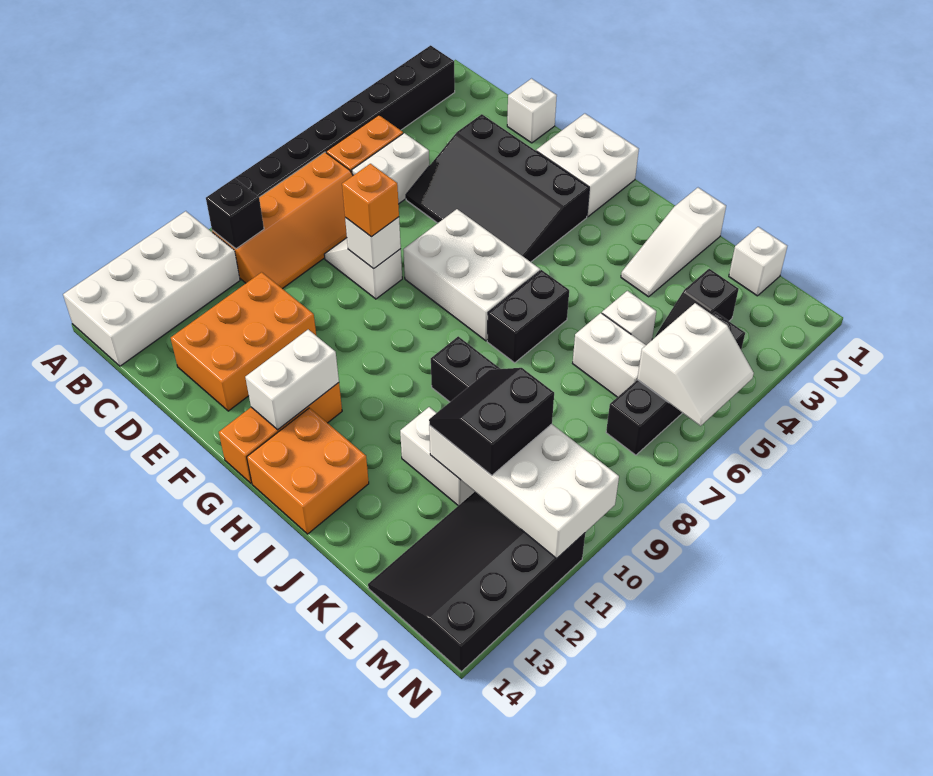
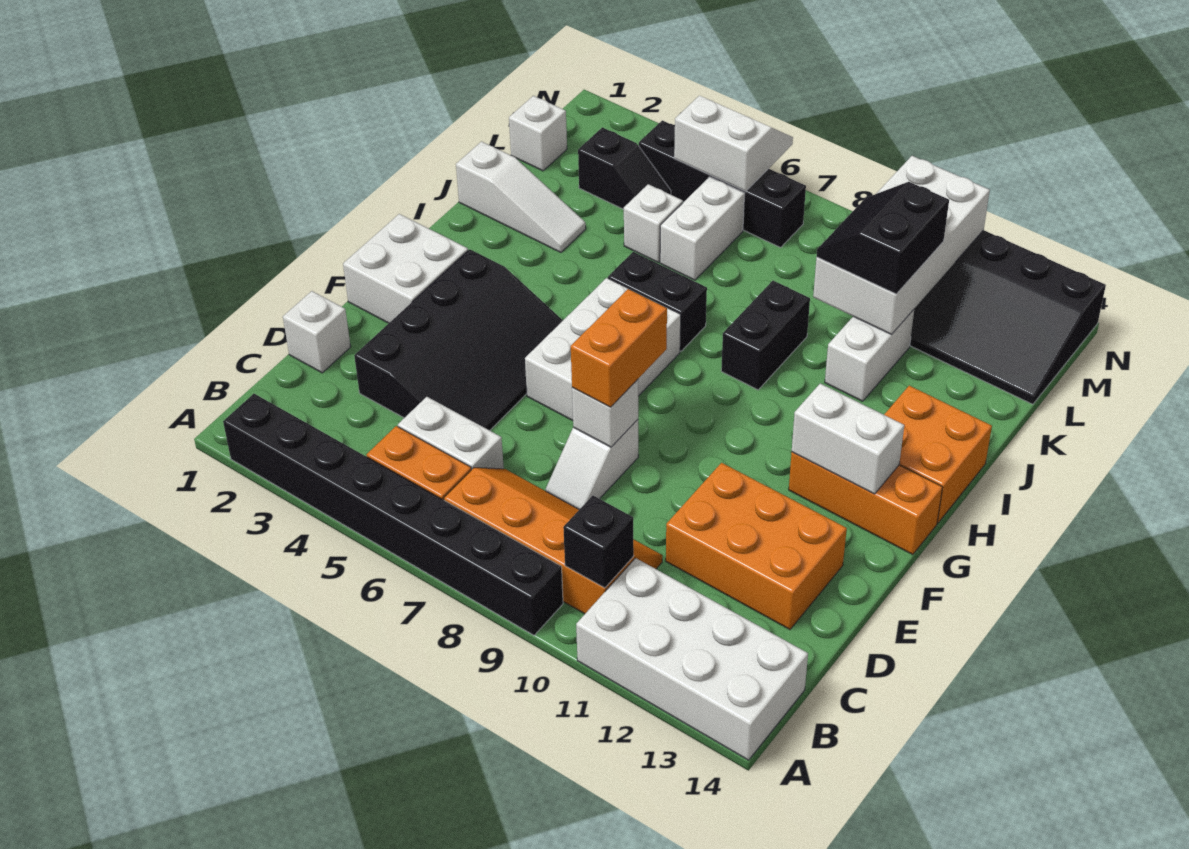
orange 1x1 brick [342,164,399,237] -> orange 1x2 brick [571,289,667,407]
black 2x2 slope [429,368,554,475] -> black 2x2 slope turned to [816,182,949,294]

